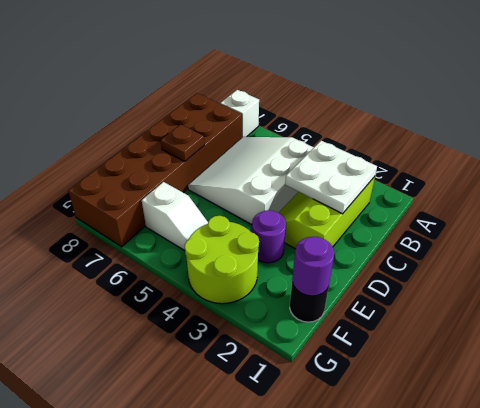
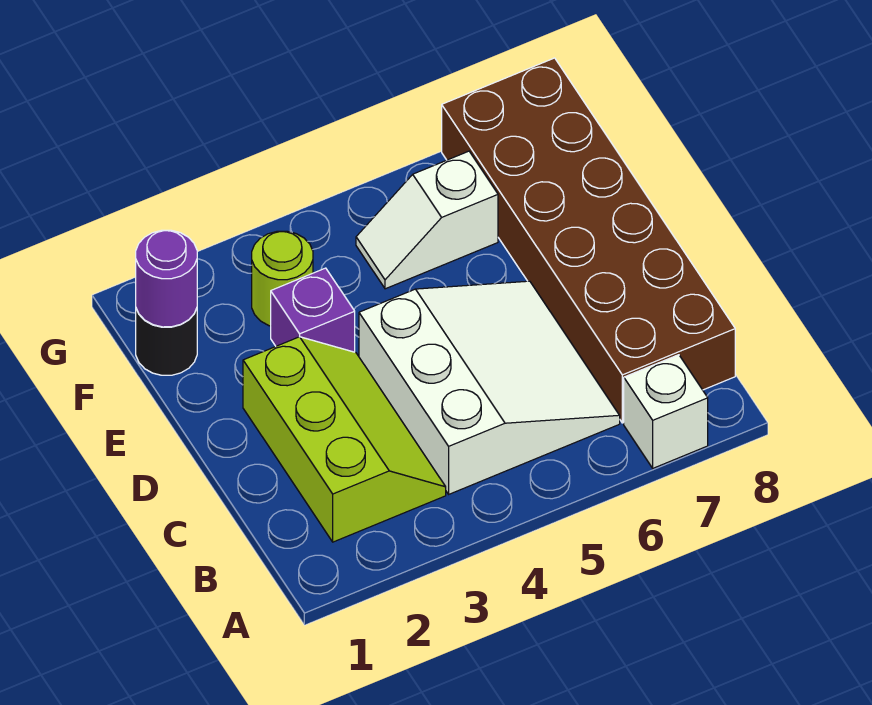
white 2x2 plate [285,141,377,214] -> none
brown 1x1 plate [161,124,204,161] -> none
purple 1x1 round brick [252,210,286,263] -> purple 1x1 brick [271,268,355,352]
lime 2x2 round brick [184,216,259,304] -> lime 1x1 round brick [252,231,313,326]

